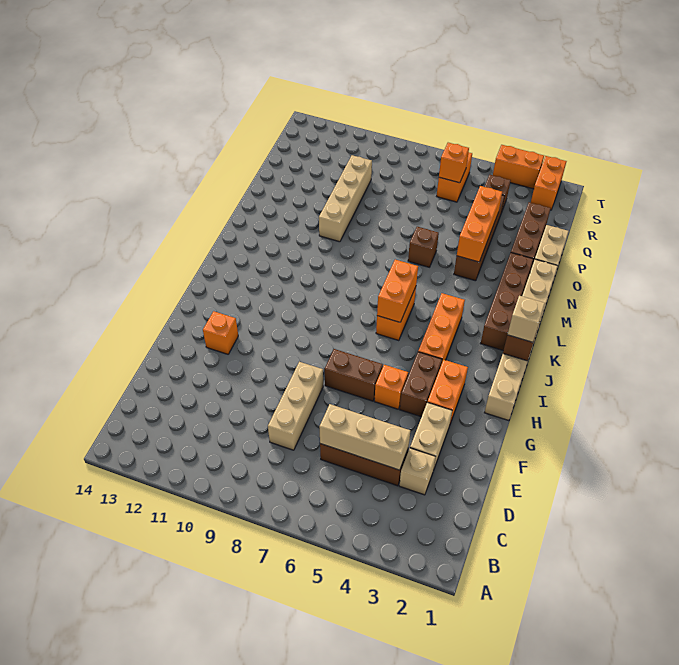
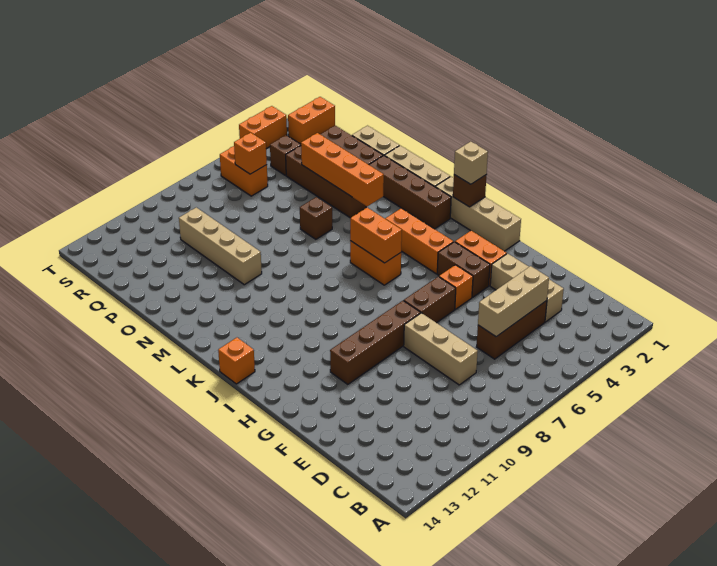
none -> brown 1x4 brick [330,301,421,384]
orange 1x1 brick [203,311,238,354] -> orange 1x1 brick moved to [218,337,255,384]
orange 1x3 brick [457,186,502,262] -> orange 1x4 brick [301,133,384,206]
orange 1x2 brick [531,156,567,210] -> orange 1x2 brick turned to [288,97,335,144]

